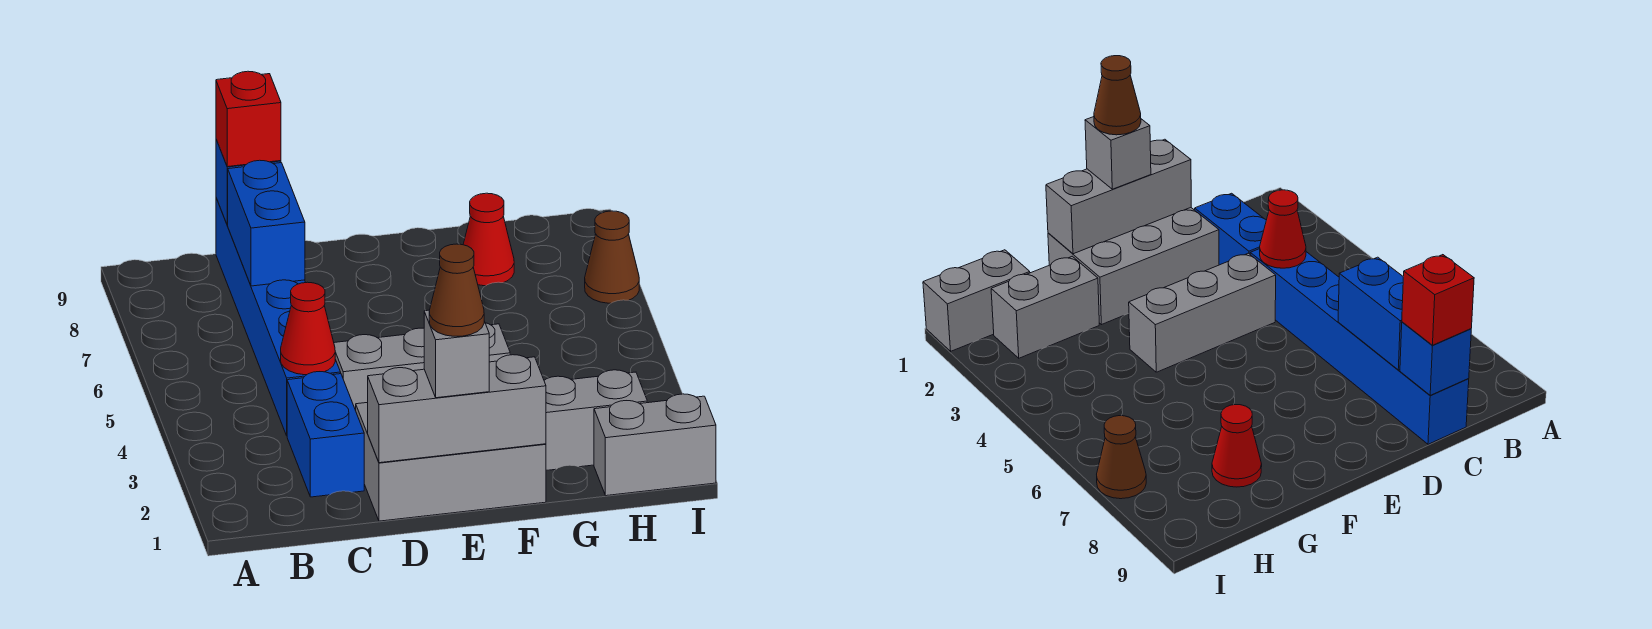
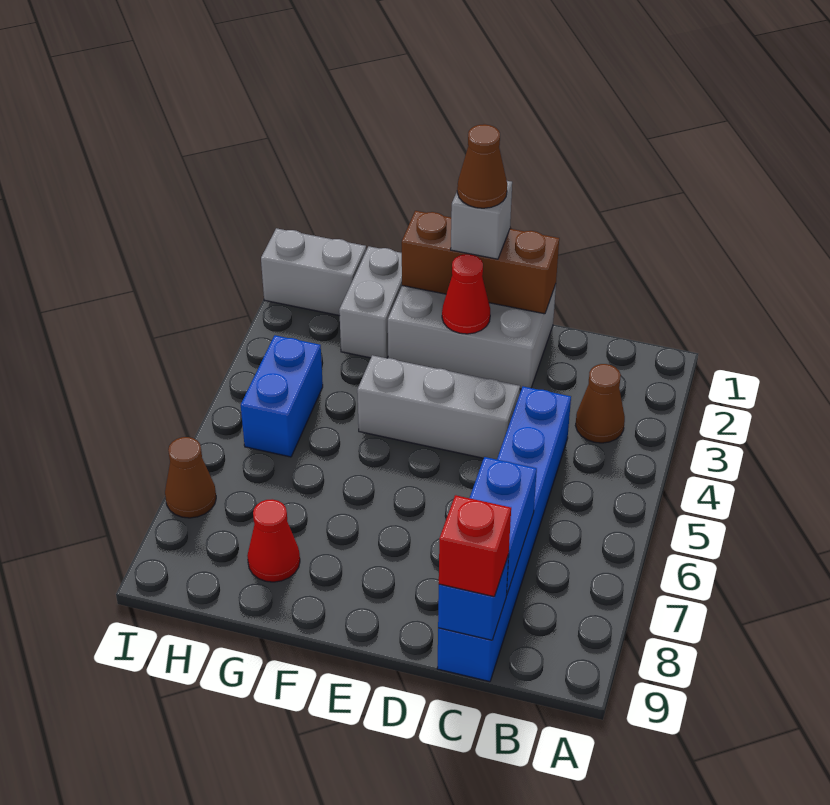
none -> brown 1x1 cone [576,364,625,443]
blue 1x2 brick [287,372,364,497] -> blue 1x2 brick moved to [241,335,323,457]
red 1x1 cone [281,282,335,375] -> red 1x1 cone moved to [442,254,490,334]
grey 1x3 brick [368,355,546,463] -> brown 1x3 brick [402,211,559,314]
grey 1x2 brick [544,370,647,470] -> grey 1x2 brick turned to [339,246,402,358]

